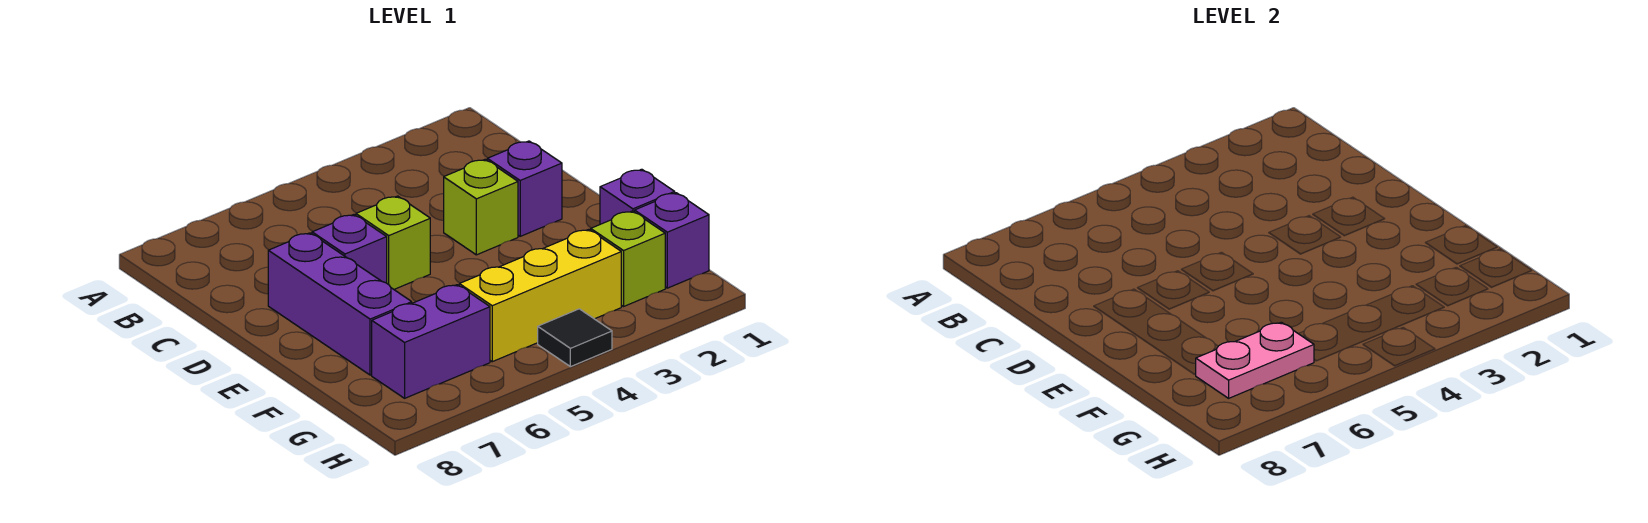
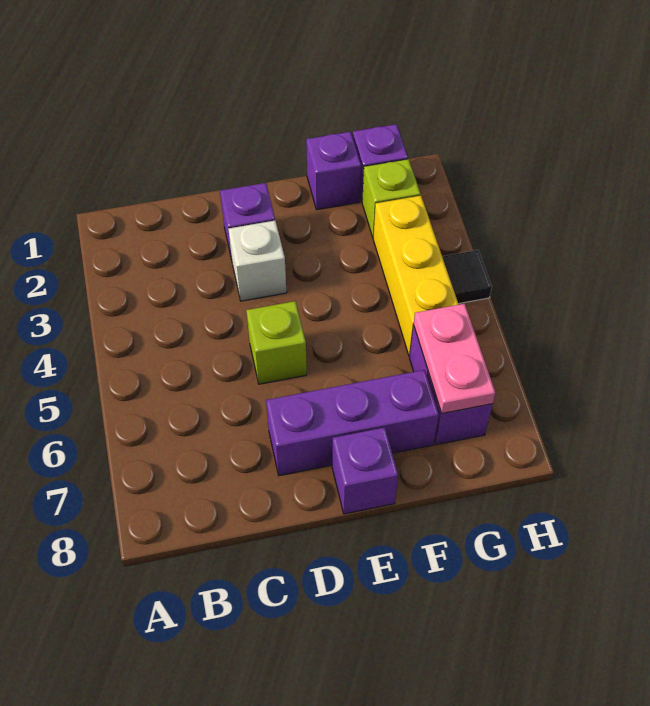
lime 1x1 brick [444,159,518,255] -> white 1x1 brick [228,221,287,301]
purple 1x1 brick [312,215,387,283] -> purple 1x1 brick moved to [332,427,398,514]

